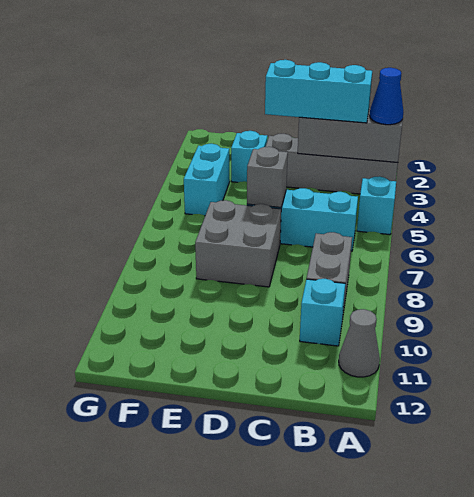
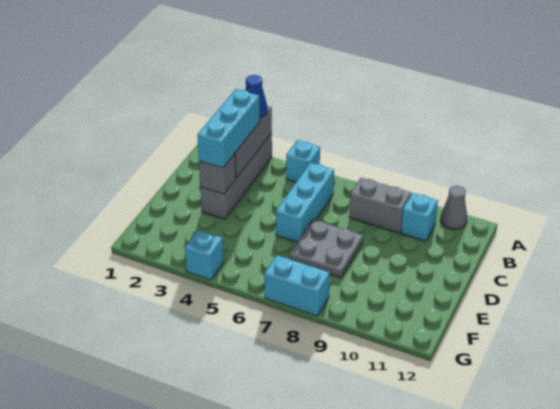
grey 1x1 brick [247,147,288,207] -> grey 1x1 brick moved to [199,154,236,194]
grey 2x2 brick [195,200,281,287] -> grey 2x2 plate [290,220,363,278]
cyan 1x1 brick [231,131,267,182] -> cyan 1x1 brick moved to [185,230,224,280]
cyan 1x2 brick [184,144,230,216] -> cyan 1x2 brick moved to [264,255,330,316]

